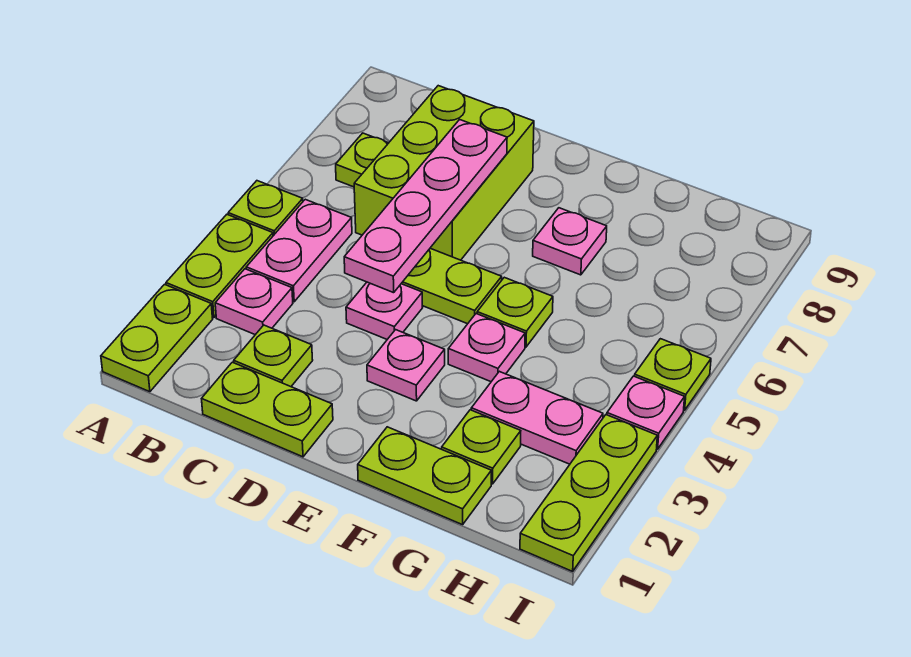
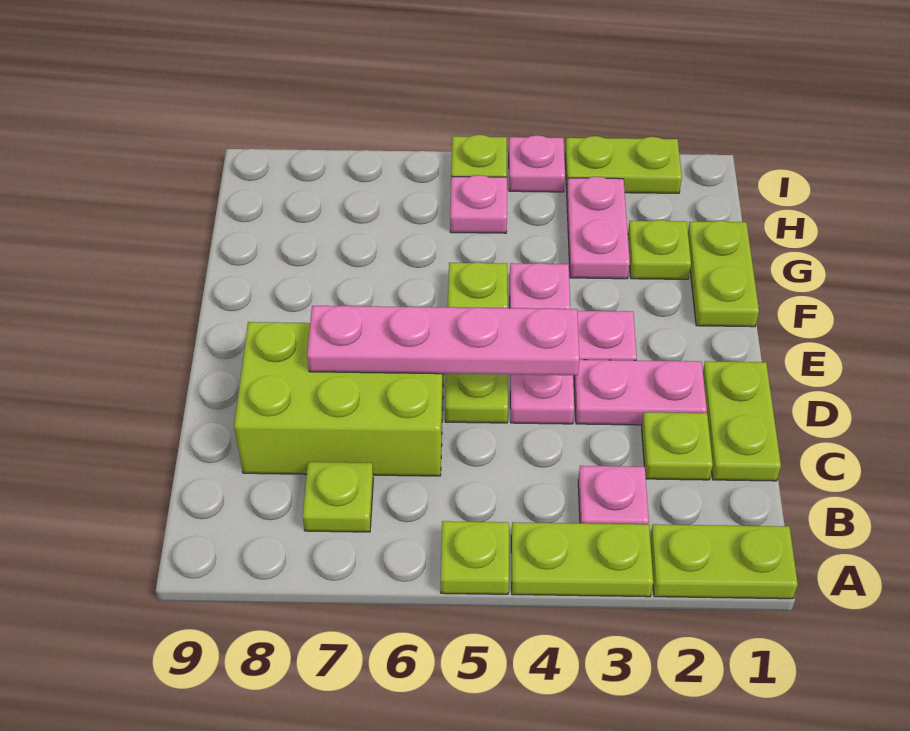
pink 1x2 plate [246,199,352,302] -> pink 1x2 plate moved to [574,360,707,425]
pink 1x1 plate [533,208,607,275] -> pink 1x1 plate moved to [450,175,507,233]
lime 1x3 plate [520,415,657,571] -> lime 1x2 plate [565,136,682,193]

